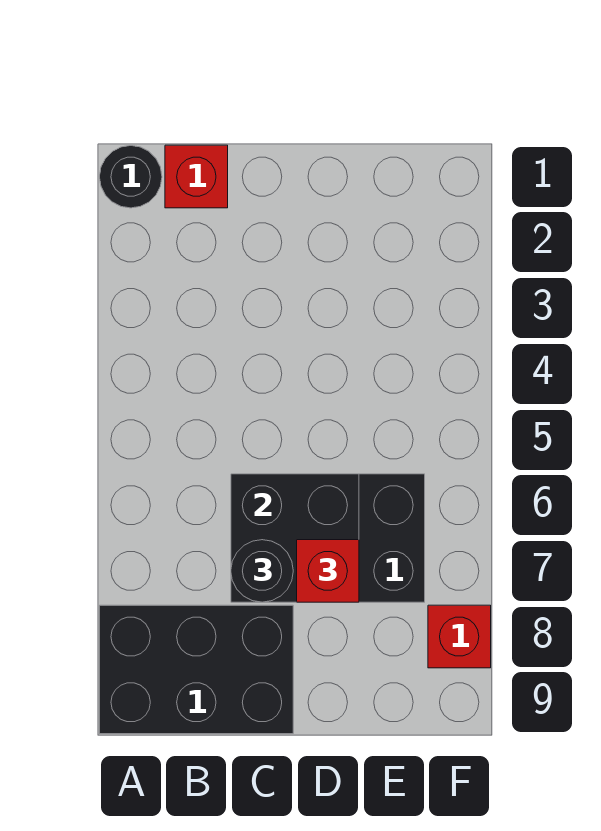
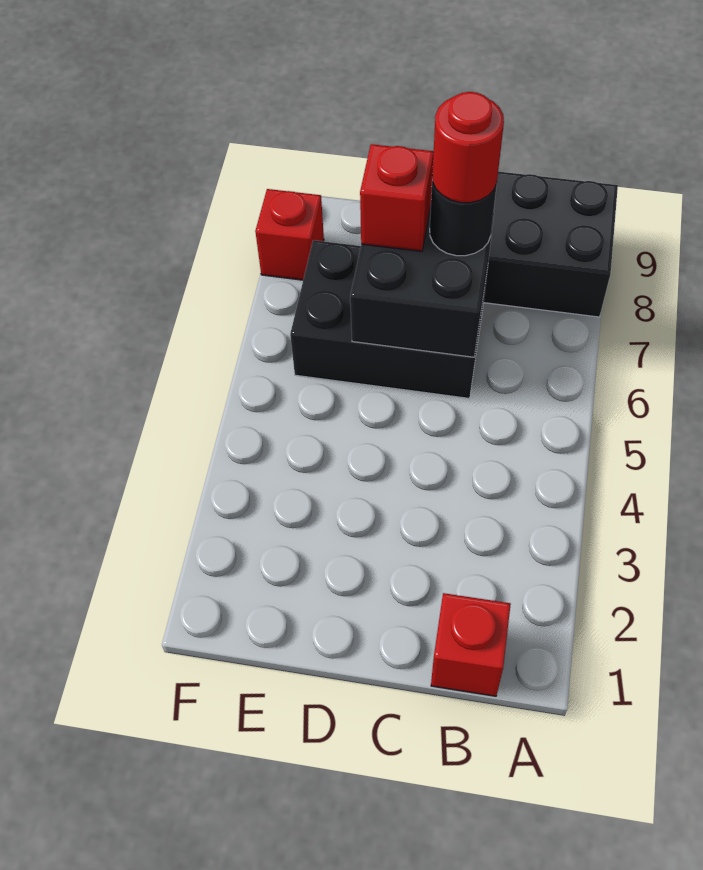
black 1x1 round brick [100,146,162,208] -> none
none -> red 1x1 round brick [432,92,504,203]

